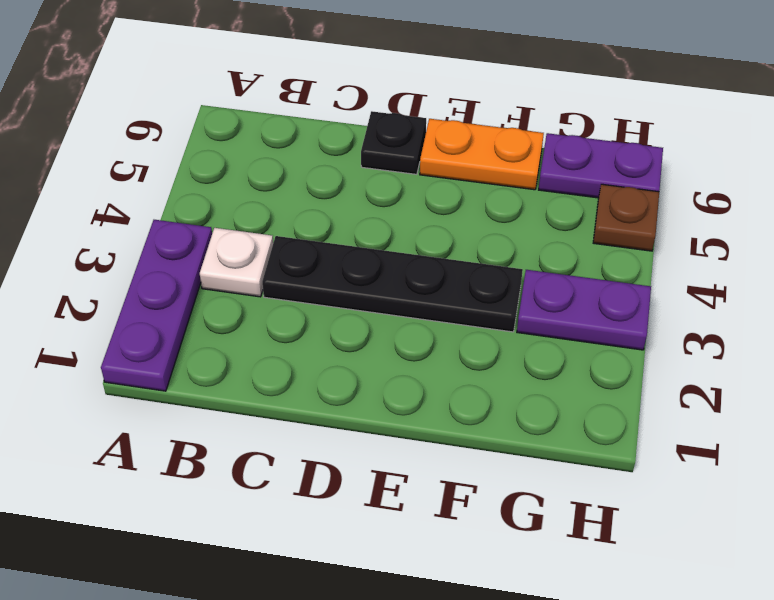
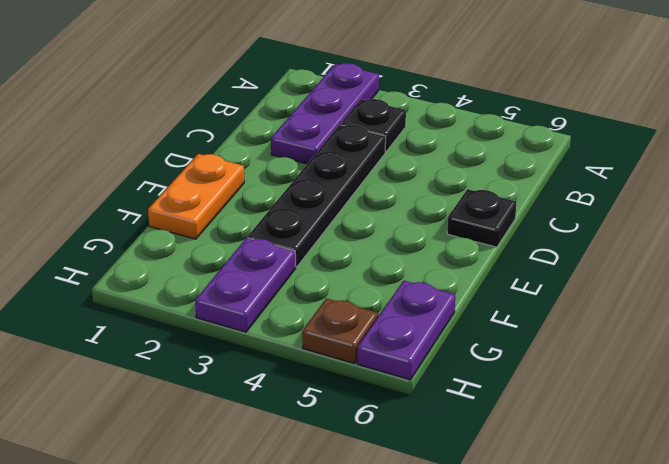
purple 1x3 plate [101,220,212,391] -> purple 1x3 plate turned to [271,63,379,164]
white 1x1 plate [200,228,273,297] -> black 1x1 plate [341,99,406,152]
orange 1x2 plate [420,119,544,190] -> orange 1x2 plate moved to [148,154,244,239]

